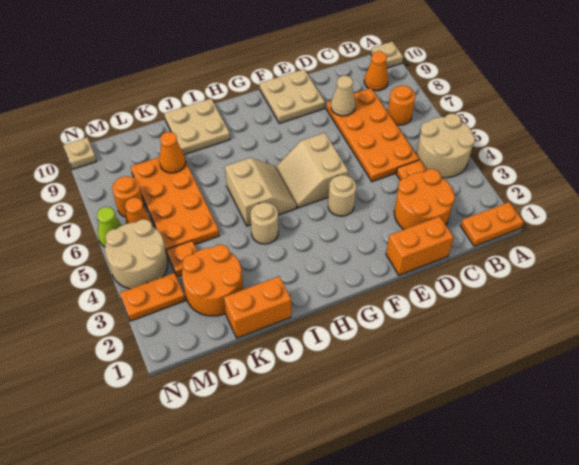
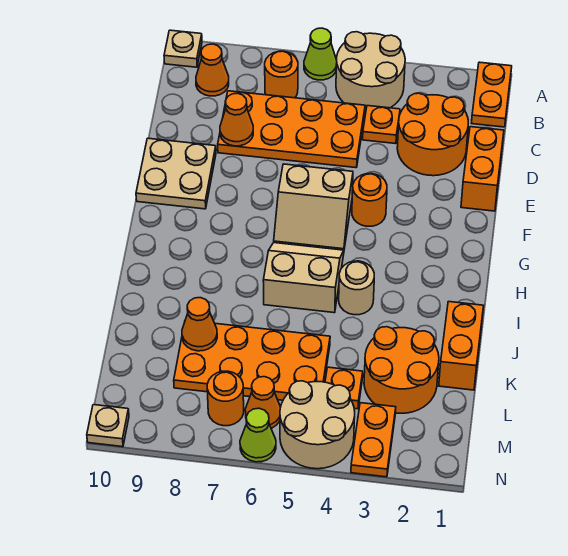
none -> lime 1x1 cone [304,28,337,80]
tan 1x1 cone [331,76,355,116] -> orange 1x1 cone [220,93,253,146]
tan 1x1 round brick [328,175,356,216] -> orange 1x1 round brick [352,174,387,226]
tan 2x2 plate [164,99,230,155] -> none

